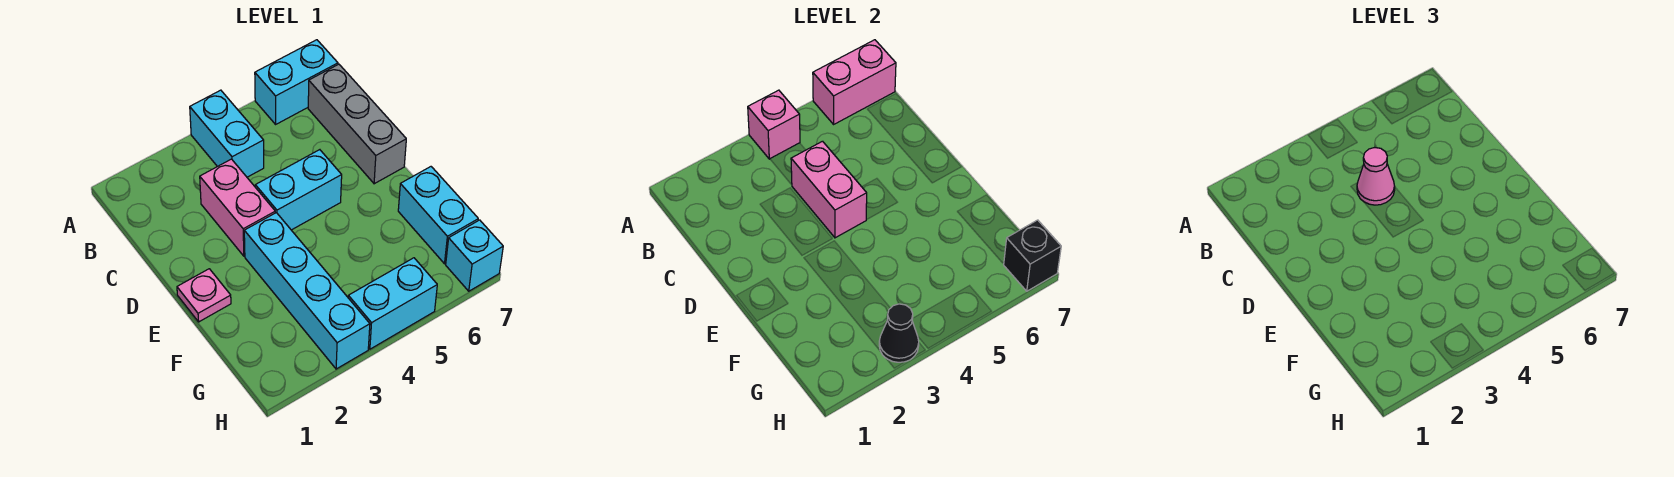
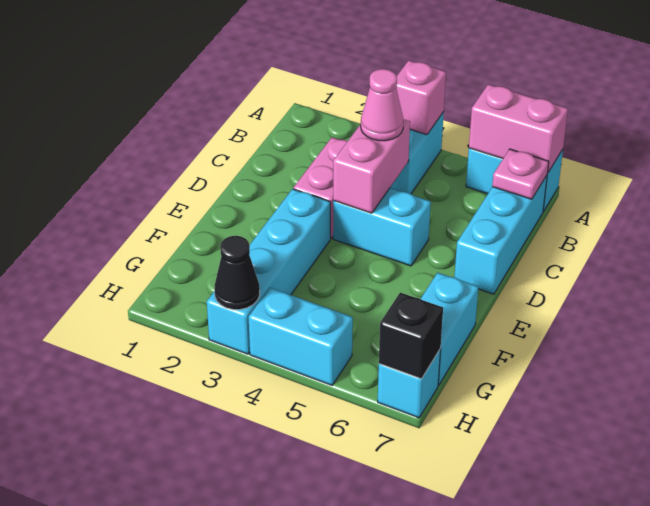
grey 1x3 brick [308,64,406,184] -> cyan 1x3 brick [454,176,547,294]
pink 1x1 plate [177,269,231,322] -> pink 1x1 plate moved to [492,149,549,199]

